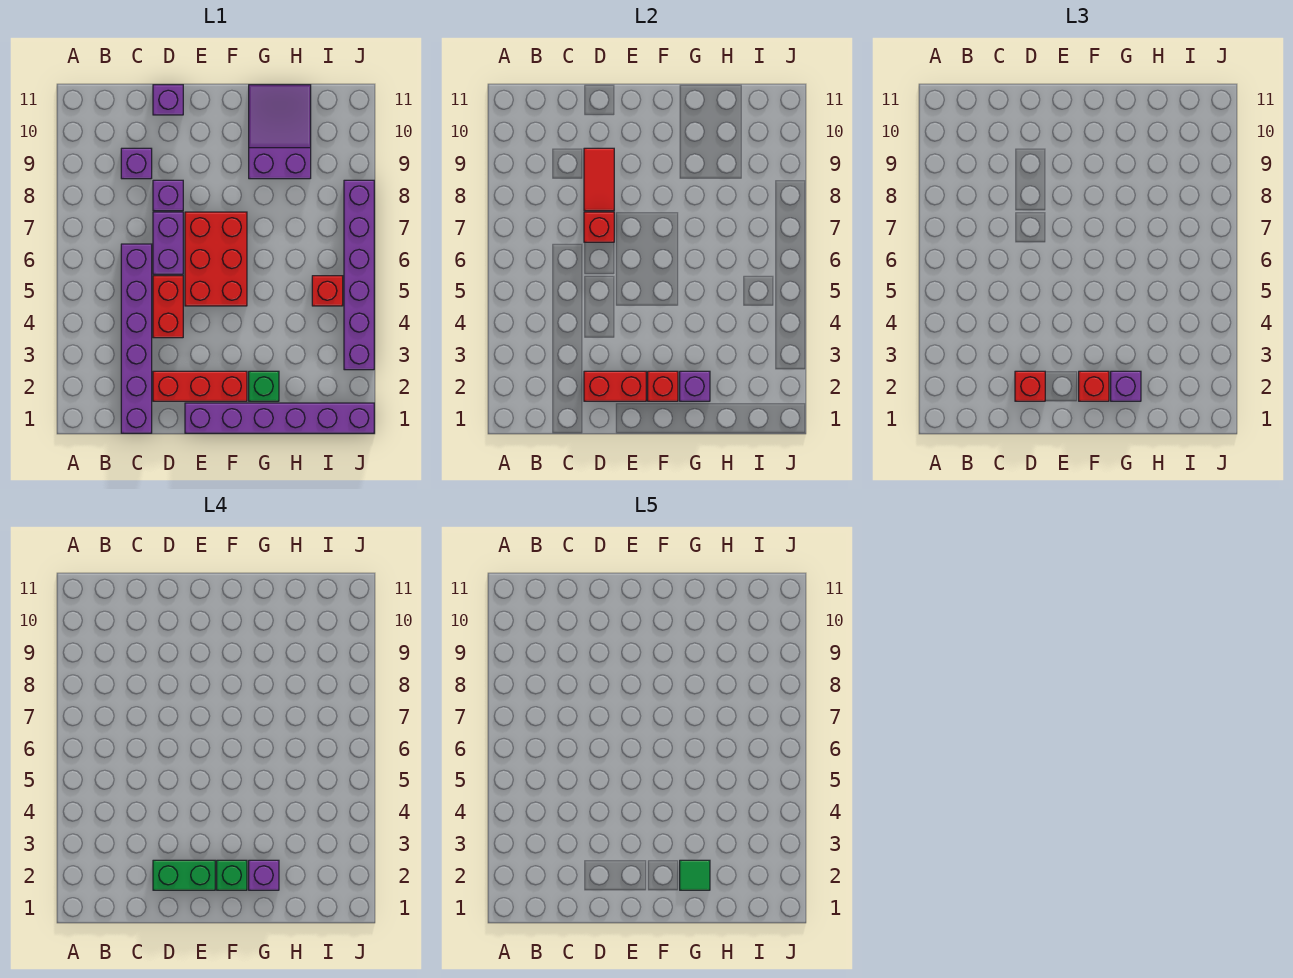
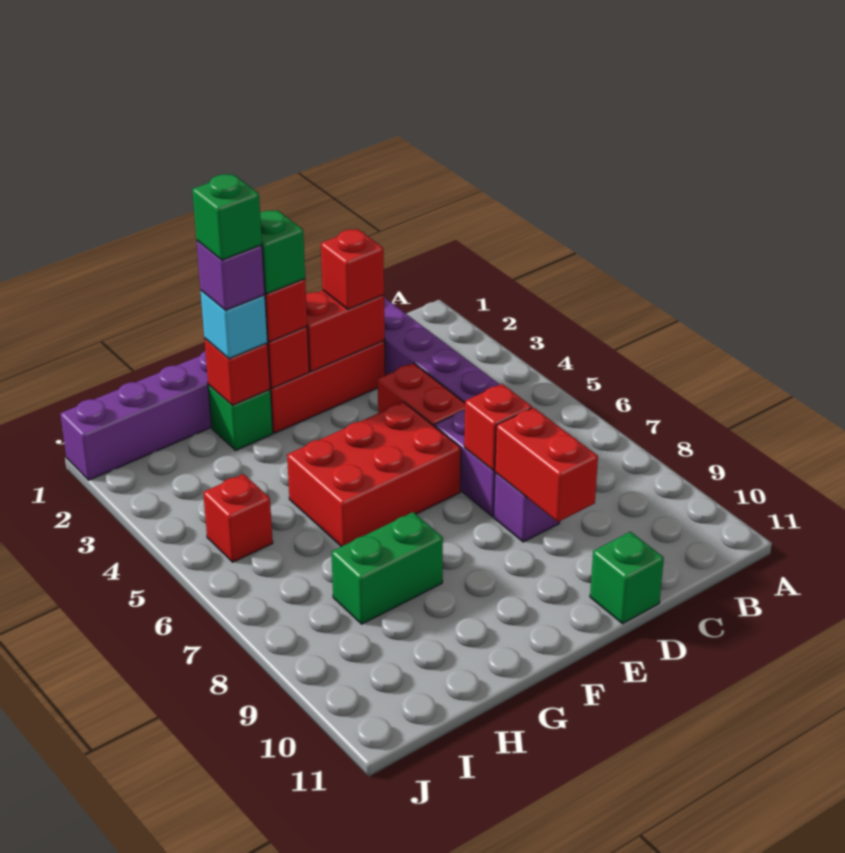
purple 1x1 brick [121,148,152,179] -> none
green 1x2 brick [153,860,215,890] -> green 1x2 brick moved to [331,512,443,624]
red 1x2 tile [584,148,614,211] -> red 1x2 brick [495,408,598,522]
purple 1x1 brick [153,85,183,115] -> green 1x1 brick [590,532,664,624]
red 2x3 brick [185,212,247,306] -> red 2x3 brick turned to [287,402,461,547]
purple 1x1 brick [680,371,710,401] -> red 1x1 brick [204,338,270,405]
purple 1x1 brick [1111,371,1141,401] -> cyan 1x1 brick [201,291,268,359]
green 1x1 tile [680,860,710,890] -> green 1x1 brick [192,174,262,260]
purple 2x3 slope [249,85,311,179] -> none
purple 1x6 brick [344,180,374,370] -> none

